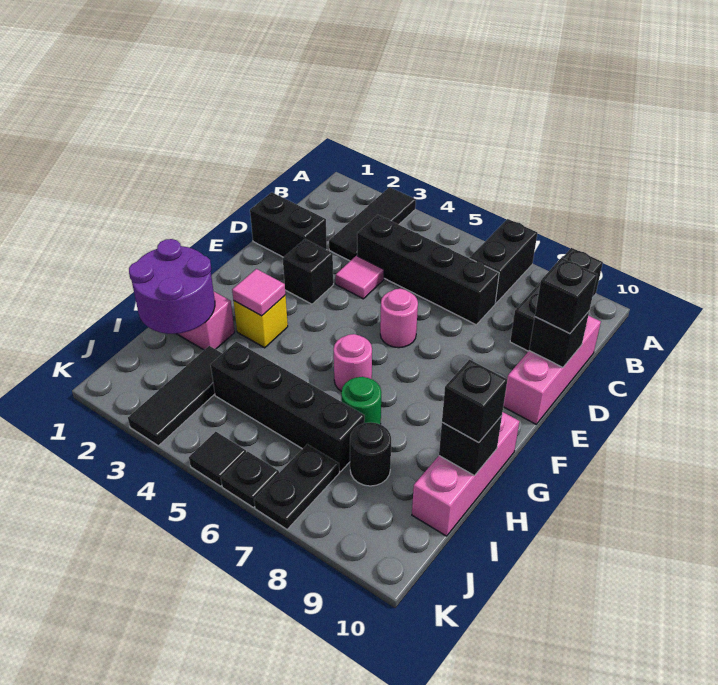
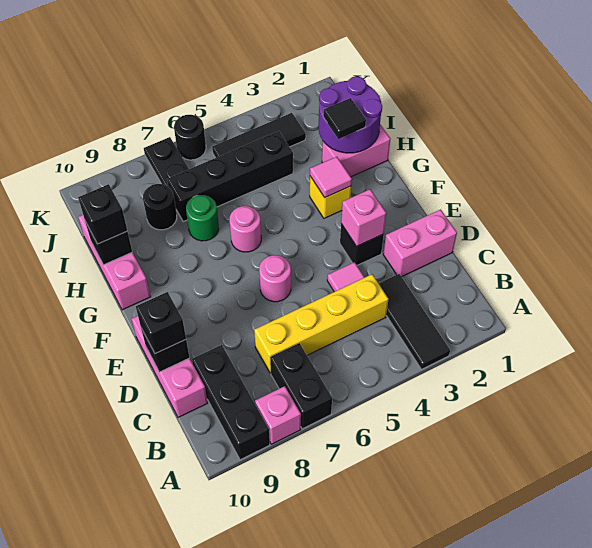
none -> pink 1x1 brick [255,386,301,444]
black 1x4 brick [357,215,499,325] -> yellow 1x4 brick [254,274,388,373]
black 1x2 brick [250,192,327,257] -> pink 1x2 brick [383,210,457,277]
none -> pink 1x1 brick [341,189,386,247]
black 1x3 tile [128,346,223,446] -> black 1x3 tile turned to [212,113,306,158]
black 1x1 tile [189,432,246,486] -> black 1x1 tile moved to [323,98,366,139]
black 1x1 plate [221,451,279,507] -> black 1x1 round brick [174,115,206,160]

